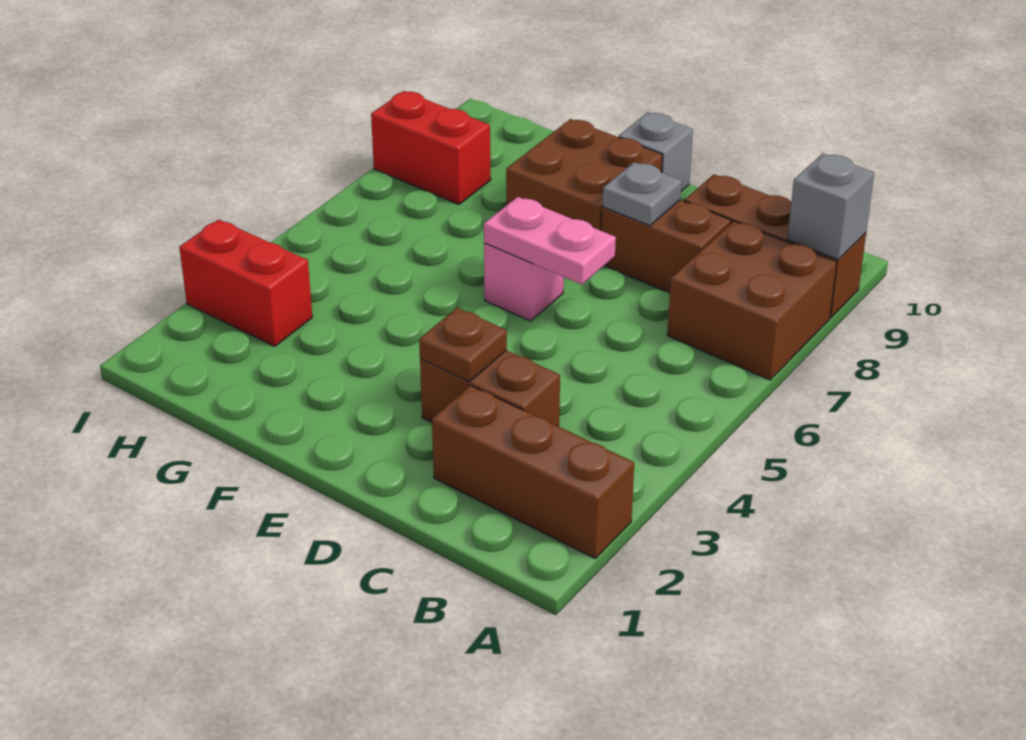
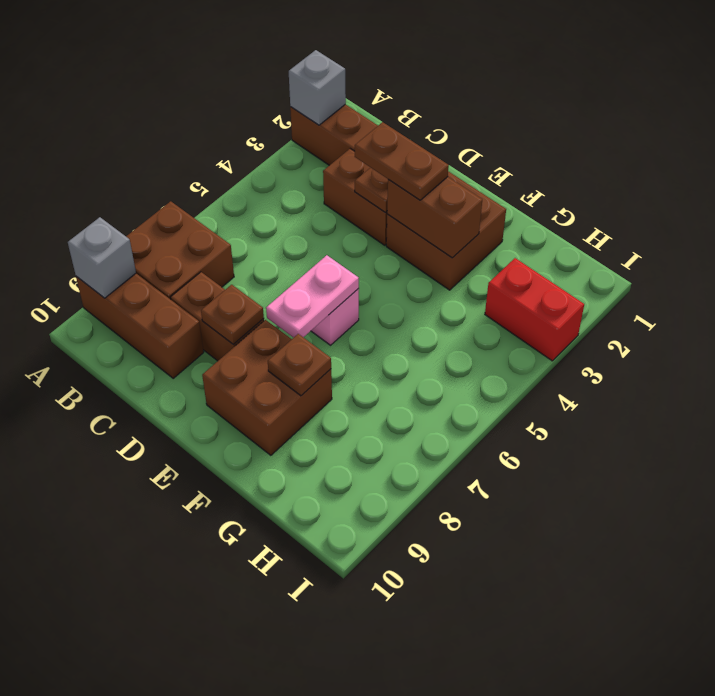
none -> brown 1x2 plate [355,122,449,200]
pink 1x2 plate [484,197,616,285] -> pink 1x2 plate turned to [266,255,359,338]
grey 1x1 plate [602,162,682,226] -> brown 1x1 plate [201,285,264,344]
none -> brown 2x2 brick [386,171,506,290]
none -> brown 1x2 brick [387,177,482,258]
grey 1x1 brick [619,112,693,191] -> grey 1x1 brick moved to [289,50,346,125]
none -> brown 1x1 plate [268,334,331,396]
red 1x2 brick [371,91,491,204] -> none

